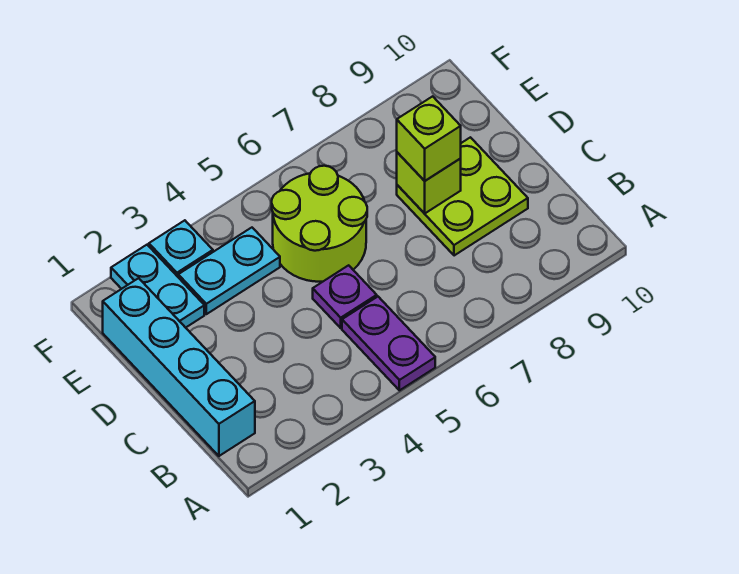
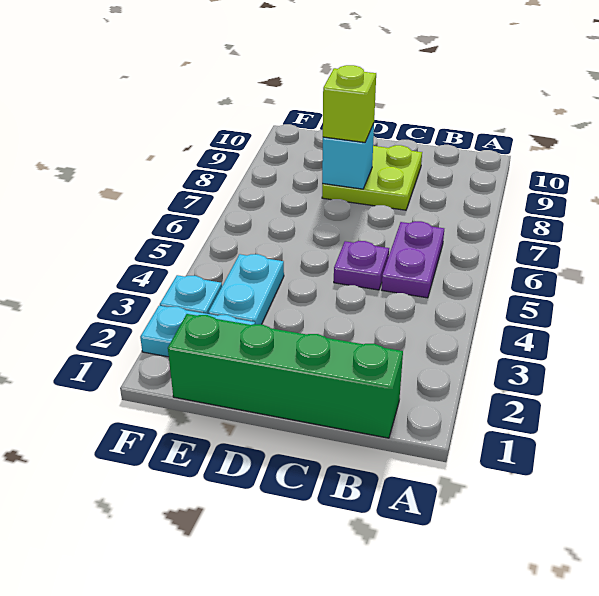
purple 1x2 plate [342,297,435,390] -> purple 1x2 plate turned to [382,221,444,298]
cyan 1x4 brick [103,278,255,456] -> green 1x4 brick [168,314,403,438]
lime 2x2 round brick [272,166,367,282] -> none
lime 1x1 brick [397,152,461,214] -> cyan 1x1 brick [322,123,374,189]

